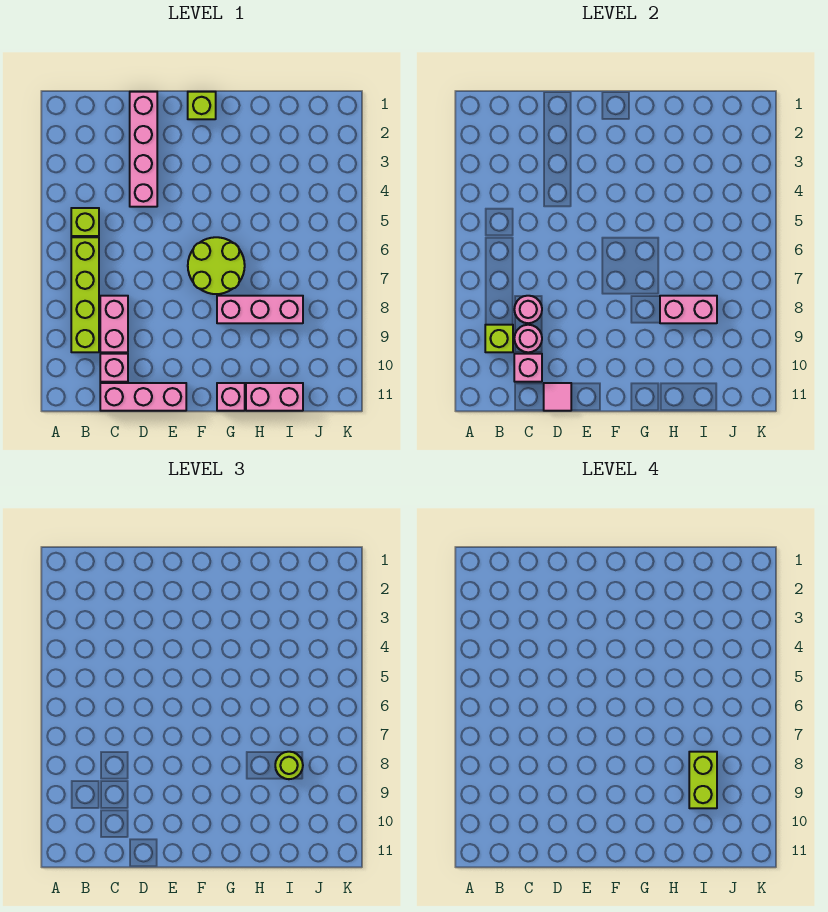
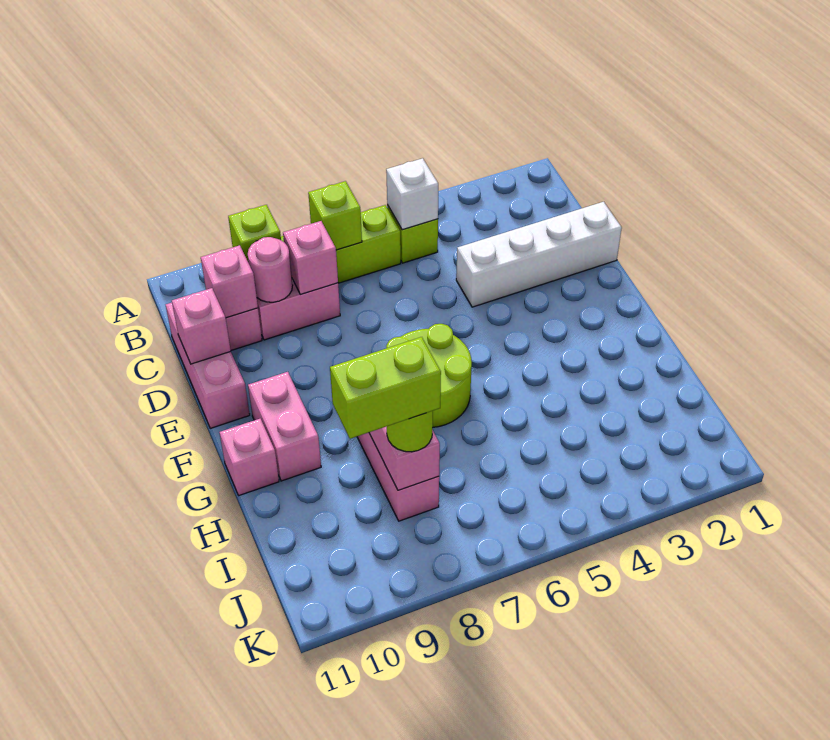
none -> white 1x1 brick [386,158,438,230]
pink 1x1 round brick [514,296,542,323] -> pink 1x1 brick [283,221,338,294]
pink 1x4 brick [130,92,157,207] -> white 1x4 brick [456,202,622,307]
pink 1x1 tile [544,383,571,411] -> pink 1x1 brick [172,288,231,364]
lime 1x1 brick [188,92,216,119] -> lime 1x1 brick moved to [308,181,362,250]
pink 1x2 brick [246,383,303,411] -> pink 1x2 brick moved to [248,372,321,481]

